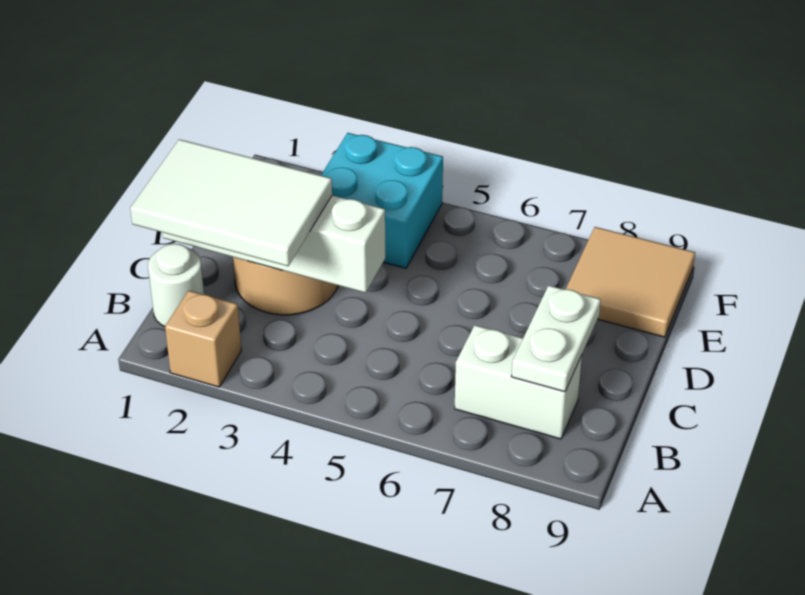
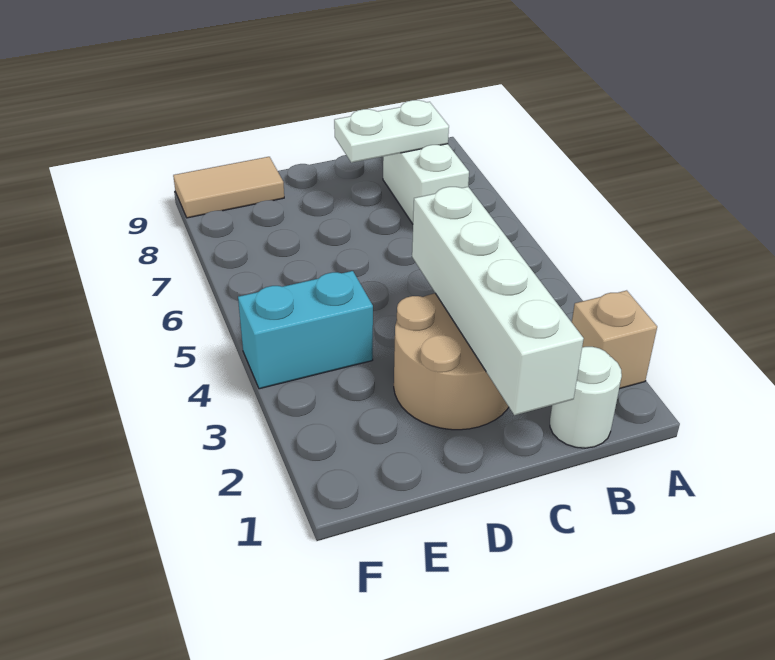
white 2x3 tile [130,139,332,266] -> none
cyan 2x2 brick [321,133,443,268] -> cyan 1x2 brick [238,271,373,389]
tan 2x2 tile [566,227,695,337] -> tan 1x2 tile [173,157,284,218]

